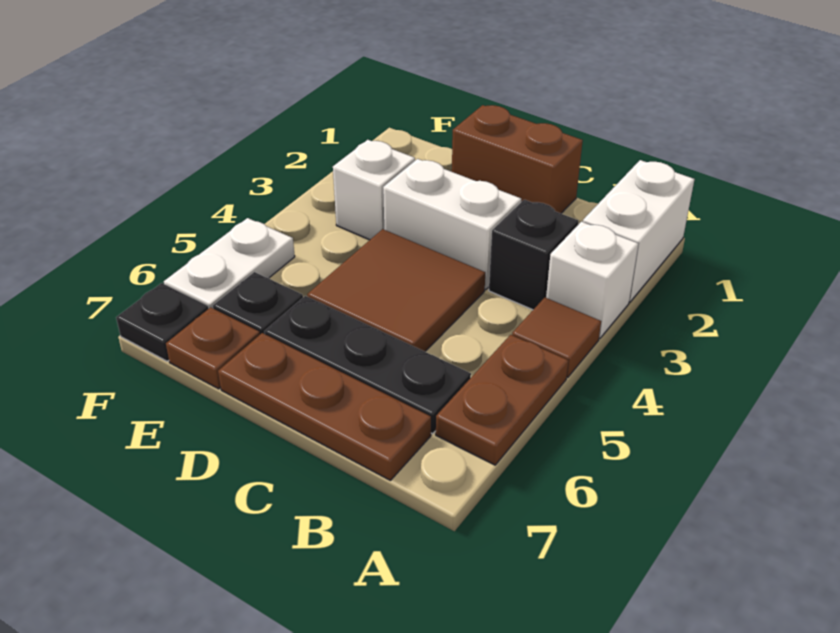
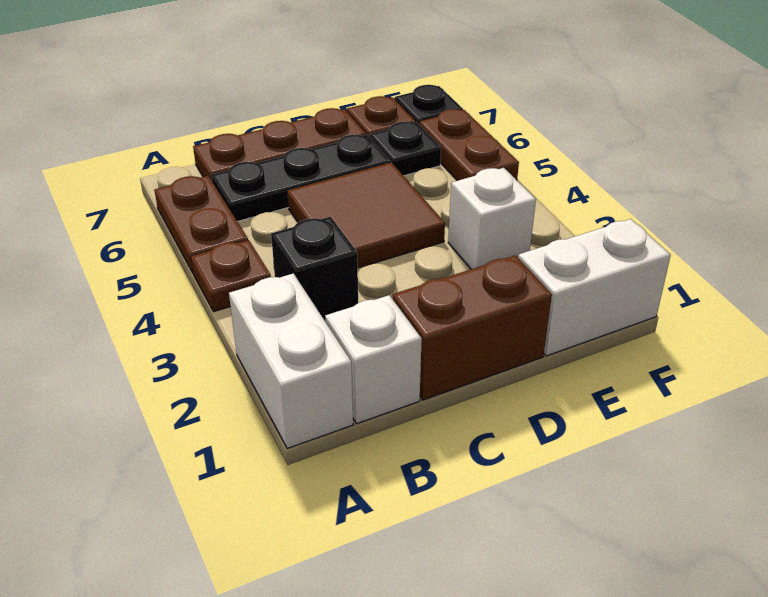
white 1x1 brick [546,222,638,338] -> white 1x1 brick moved to [325,295,422,424]
brown 1x1 tile [512,298,601,378] -> brown 1x1 plate [191,240,271,312]
white 1x2 brick [383,159,521,290] -> white 1x2 brick moved to [518,219,671,356]
white 1x2 plate [164,218,295,308] -> brown 1x2 plate [419,109,519,181]

